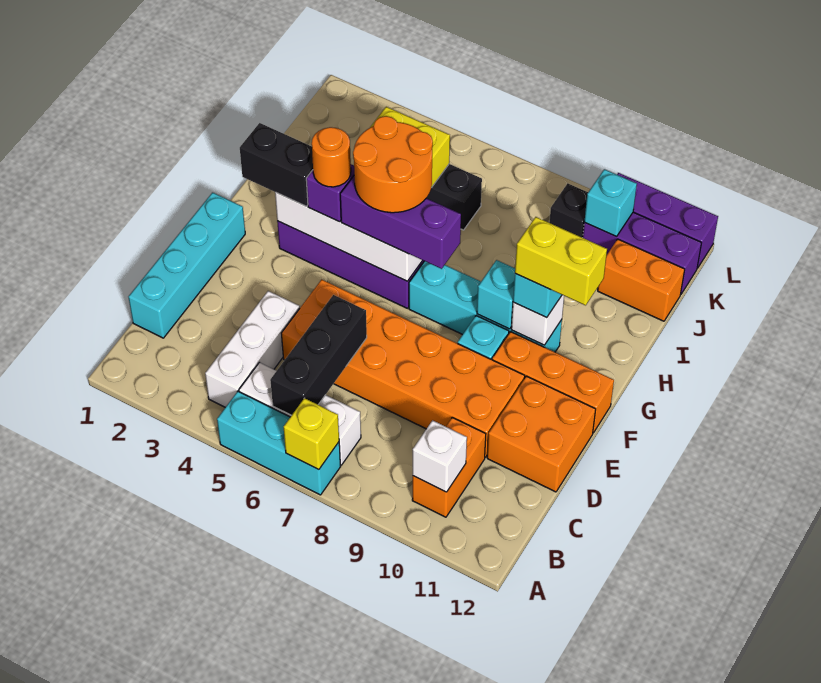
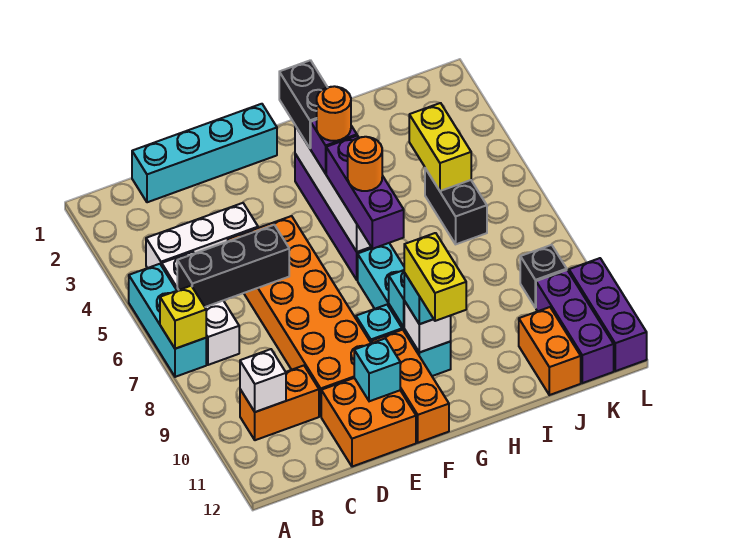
orange 2x2 round brick [353,116,433,213] -> orange 1x1 round brick [348,137,382,191]
cyan 1x1 brick [584,169,637,236] -> cyan 1x1 brick moved to [354,338,400,401]

